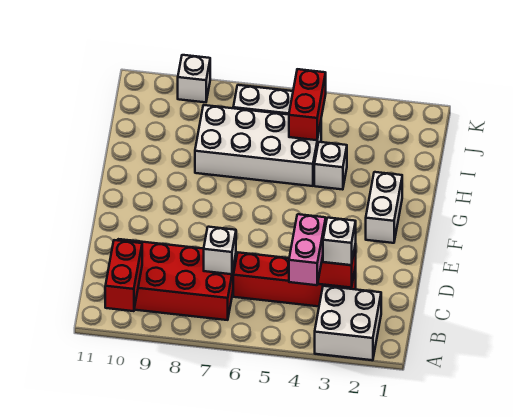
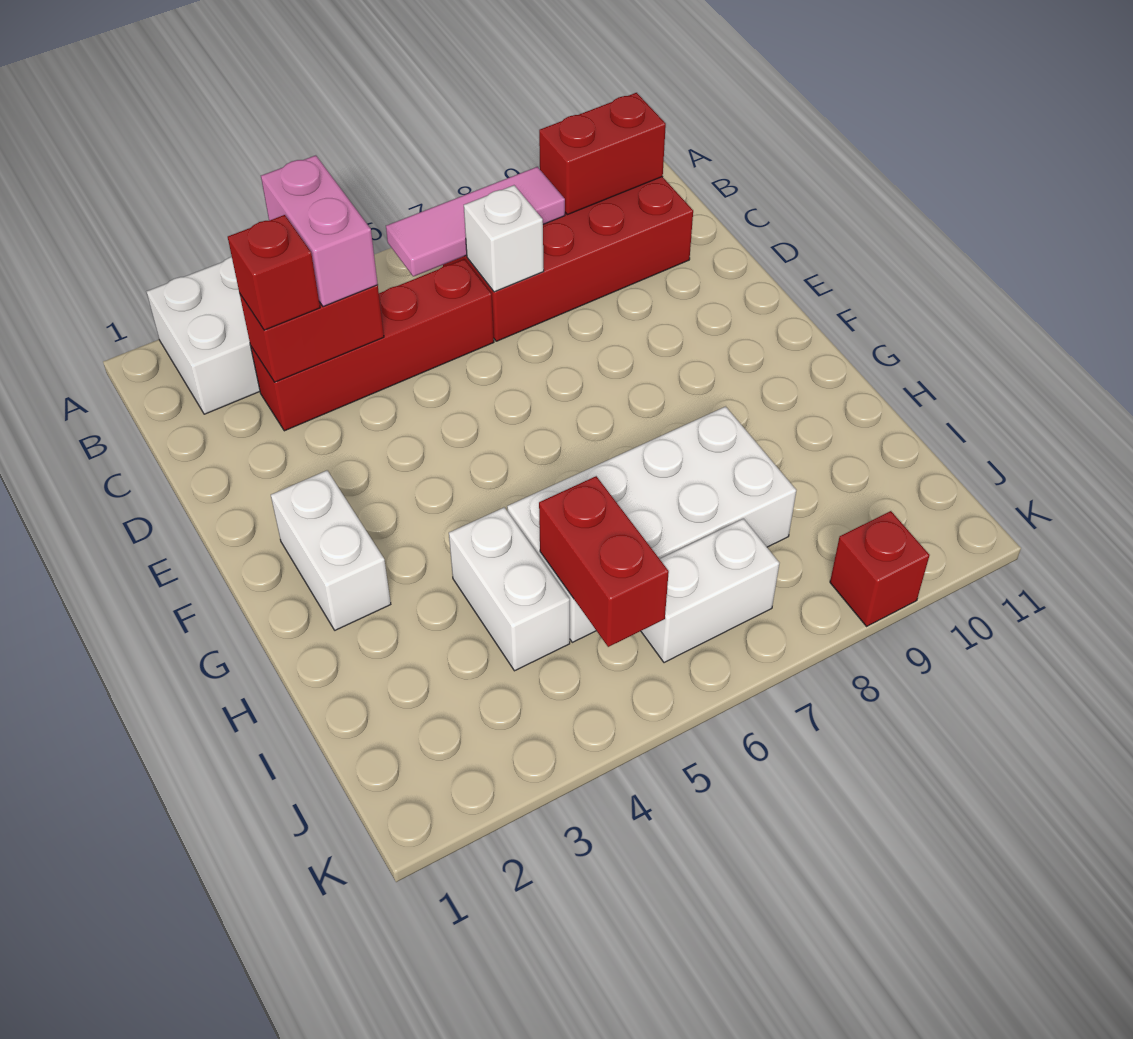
red 1x2 brick [105,240,142,311] -> red 1x2 brick turned to [539,93,666,215]
none -> pink 1x3 tile [386,167,565,277]
white 1x1 brick [323,218,356,265] -> red 1x1 brick [228,215,320,330]
white 1x1 brick [314,142,347,190] -> white 1x2 brick [449,507,570,671]
white 1x1 brick [178,55,210,102] -> red 1x1 brick [830,511,930,626]

